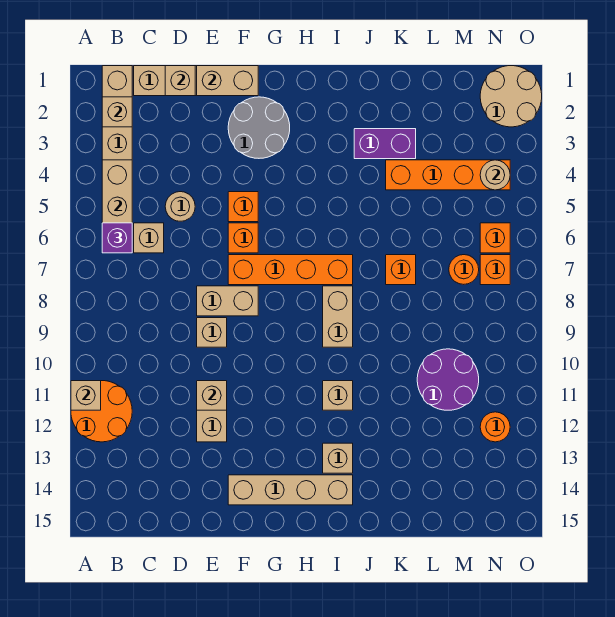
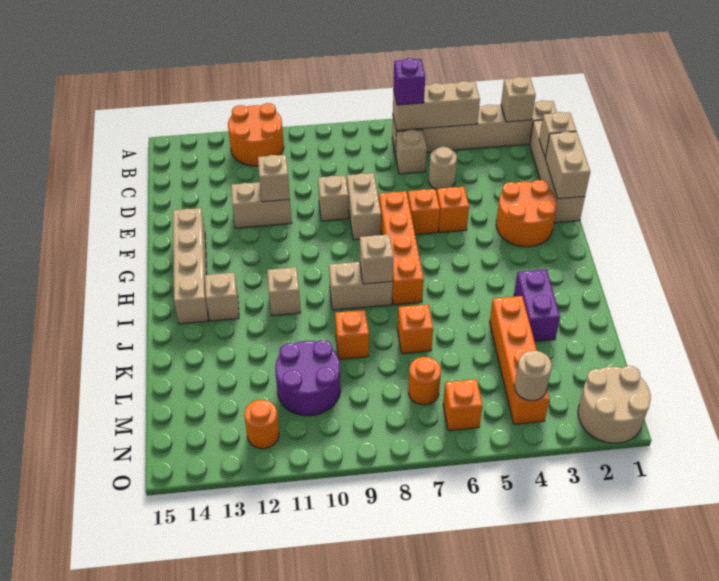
tan 1x1 brick [71,381,101,410] -> tan 1x1 brick moved to [360,234,393,284]
grey 2x2 round brick [228,97,290,158] -> orange 2x2 round brick [496,180,557,247]
orange 1x1 brick [480,255,510,285] -> orange 1x1 brick moved to [335,310,369,359]

